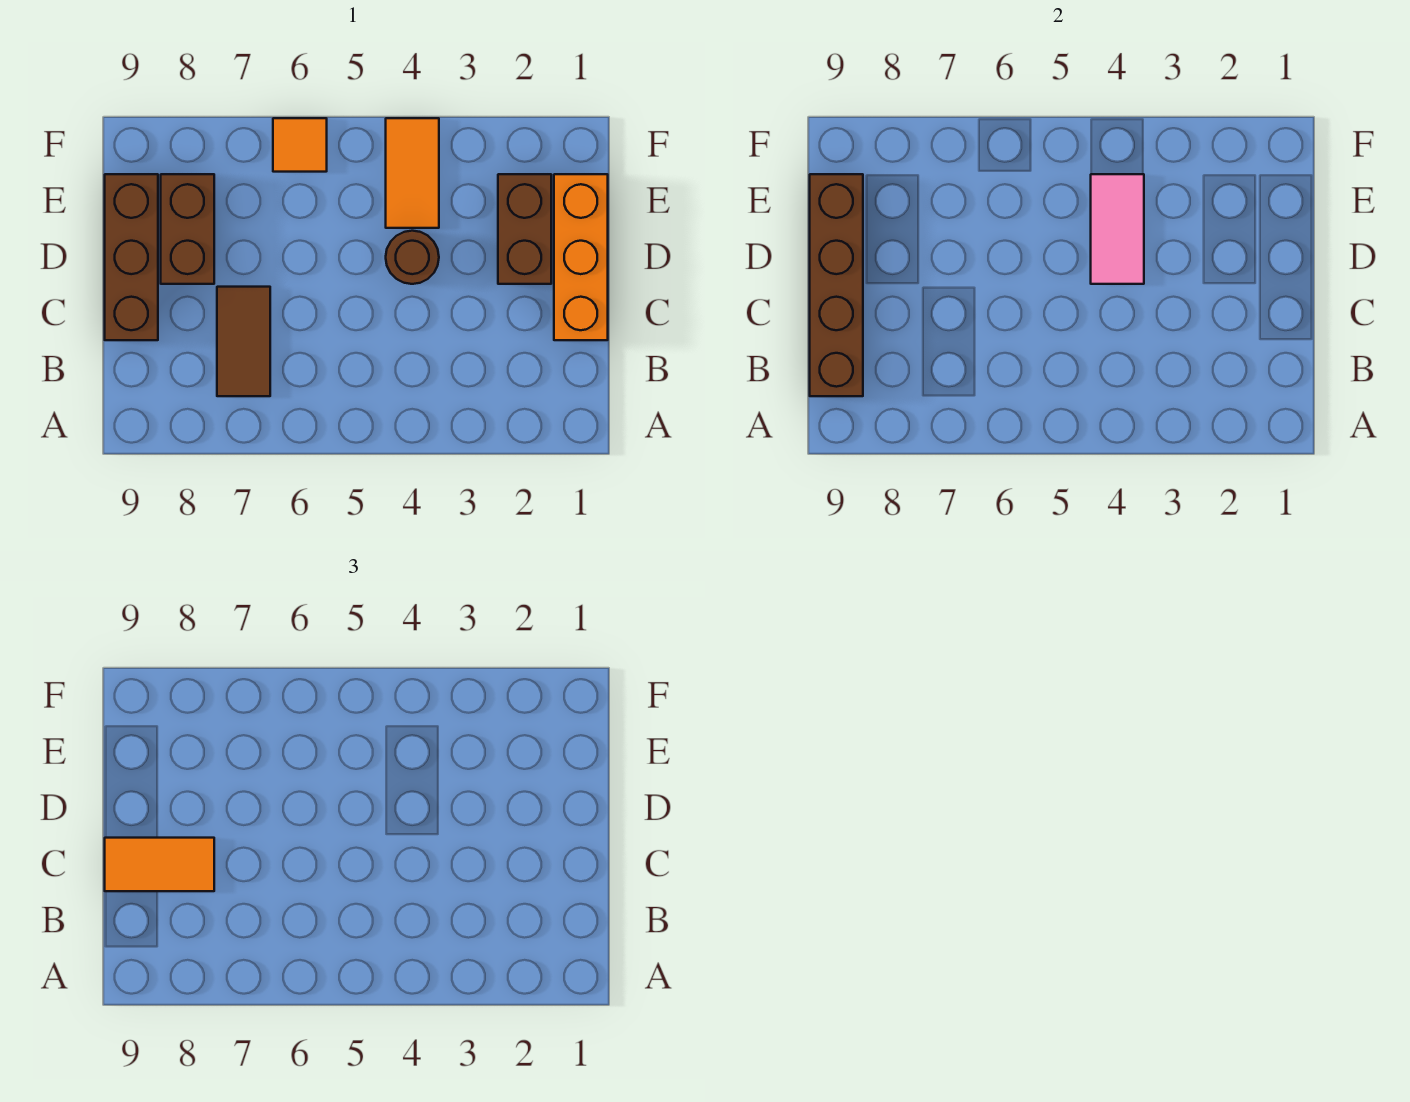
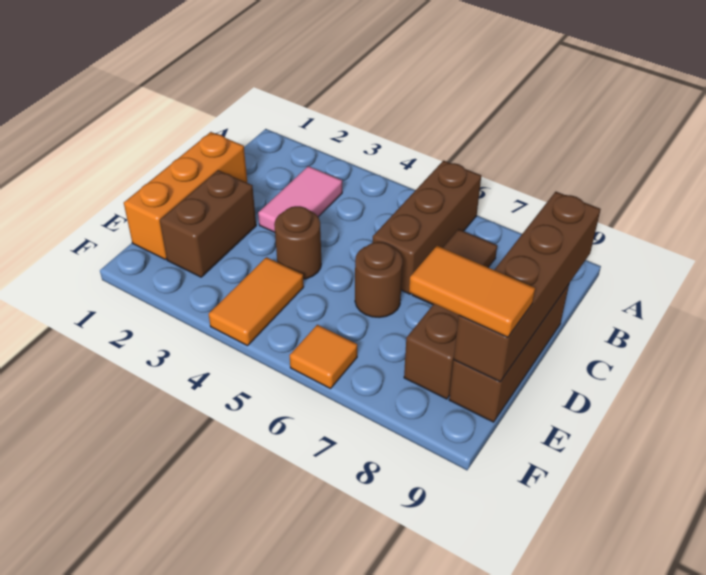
none -> brown 1x3 brick [373,161,481,294]
orange 1x2 tile [105,838,214,891] -> orange 1x2 tile moved to [409,246,535,337]
pink 1x2 tile [1091,174,1144,284] -> pink 1x2 tile moved to [258,166,342,232]
none -> brown 1x1 round brick [355,242,403,318]

